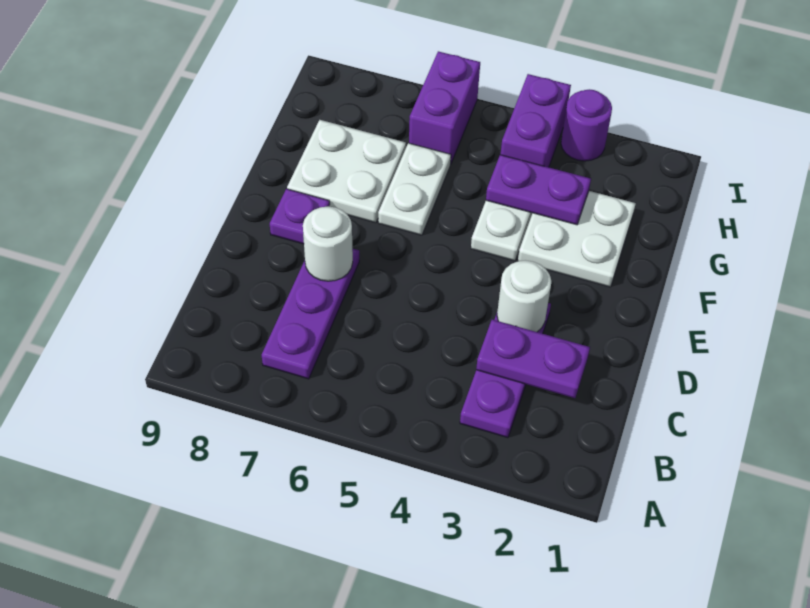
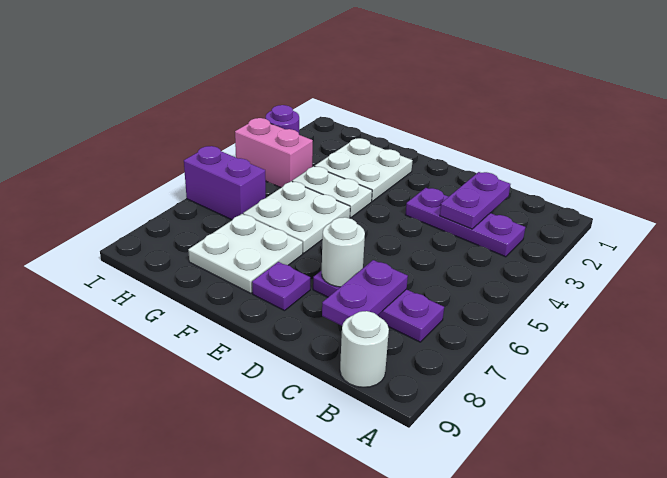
white 1x1 round brick [497,260,551,332] -> white 1x1 round brick moved to [340,311,389,387]
white 1x2 plate [378,143,451,235] -> white 2x2 plate [243,181,350,253]
purple 1x2 plate [486,155,591,225] -> purple 1x2 plate moved to [322,260,408,326]
purple 1x2 brick [501,74,571,167] -> pink 1x2 brick [235,118,313,188]

